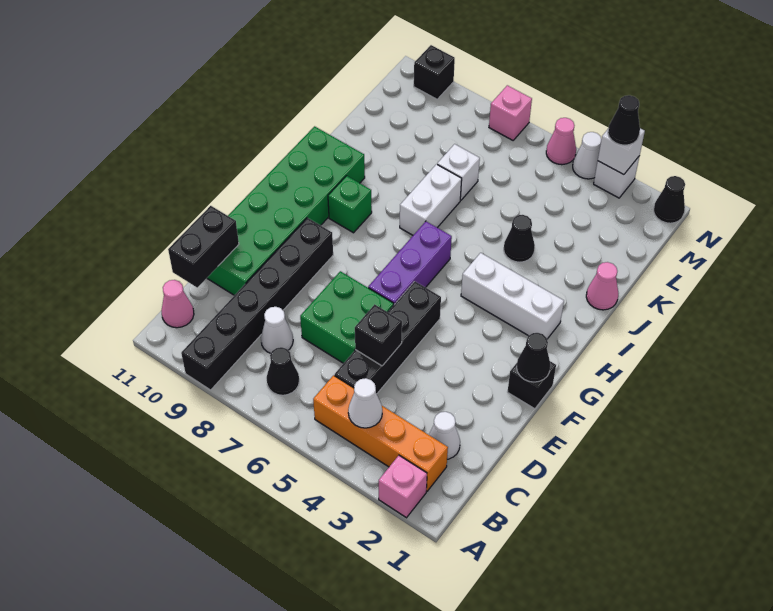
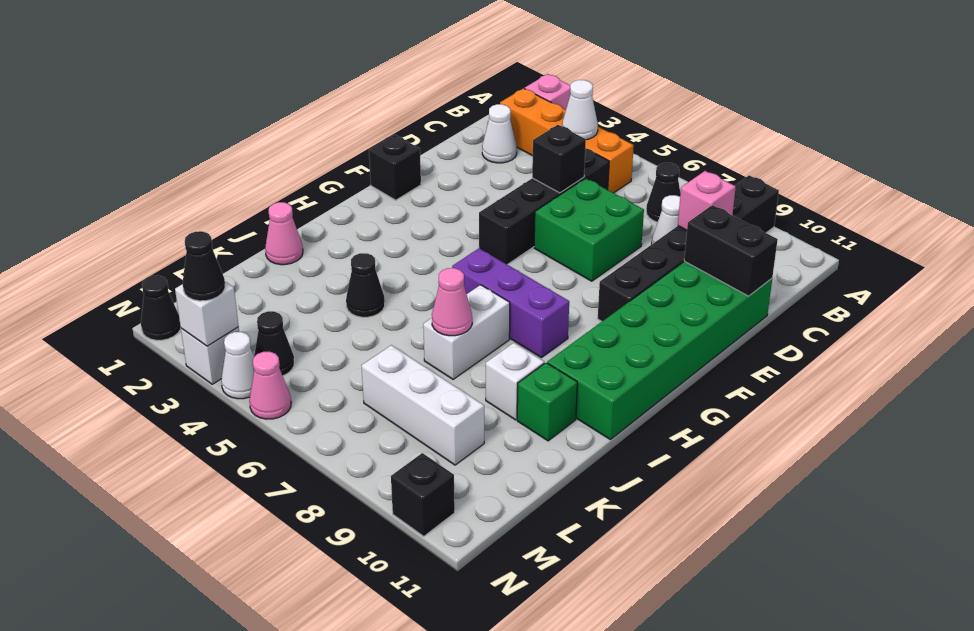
pink 1x1 cone [161,280,194,328] -> pink 1x1 cone moved to [432,268,472,336]
black 1x2 brick [168,206,239,287] -> black 1x2 brick turned to [684,205,778,296]
black 1x1 cone [517,333,550,382] -> black 1x1 cone moved to [254,311,294,376]
purple 1x3 brick [368,221,452,304] -> purple 1x3 brick turned to [452,248,569,358]
white 1x3 brick [461,253,564,339] -> white 1x3 brick moved to [361,345,484,465]
green 1x1 brick [328,176,372,233] -> green 1x1 brick moved to [517,363,577,441]
white 1x1 brick [437,144,480,200] -> white 1x1 brick moved to [486,343,544,420]
pink 1x1 brick [489,85,532,140] -> pink 1x1 brick moved to [678,171,736,230]

